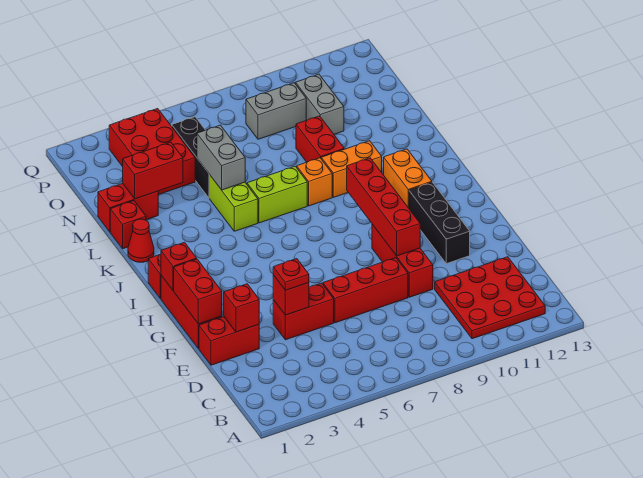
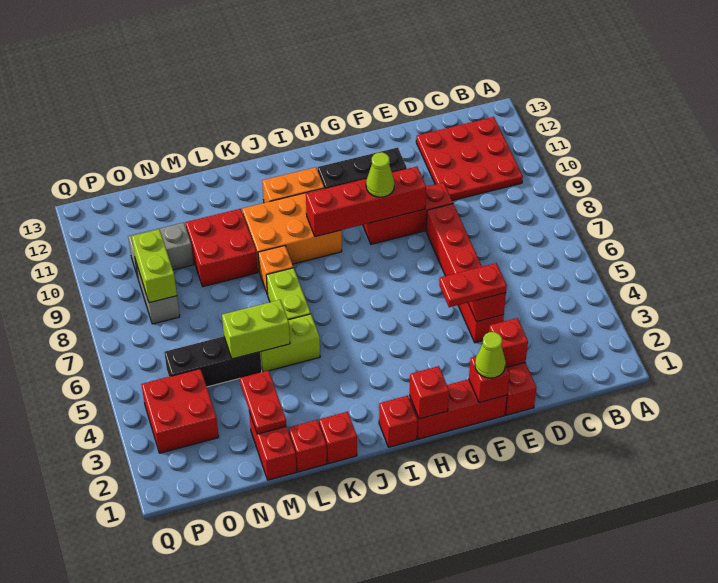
red 1x1 plate [273,259,309,290] -> red 1x2 plate [439,263,507,307]
red 1x2 brick [174,259,222,324] -> red 1x1 brick [469,356,510,403]
none -> lime 1x1 cone [475,332,506,378]
none -> lime 1x1 cone [366,152,394,197]
red 1x1 cone [128,219,154,262] -> red 1x1 brick [319,412,357,464]
orange 1x2 brick [321,141,382,197] -> orange 2x3 brick [242,188,342,271]
grey 1x2 brick [197,125,245,190] -> lime 1x2 brick [222,300,290,359]
red 1x2 brick [296,116,344,162] -> red 2x2 brick [185,209,258,287]
red 1x2 brick [123,142,183,199] -> red 1x2 plate [240,371,286,434]
red 2x3 brick [109,109,195,195] -> red 2x2 brick [141,369,219,453]
none -> lime 1x2 brick [132,229,177,303]

